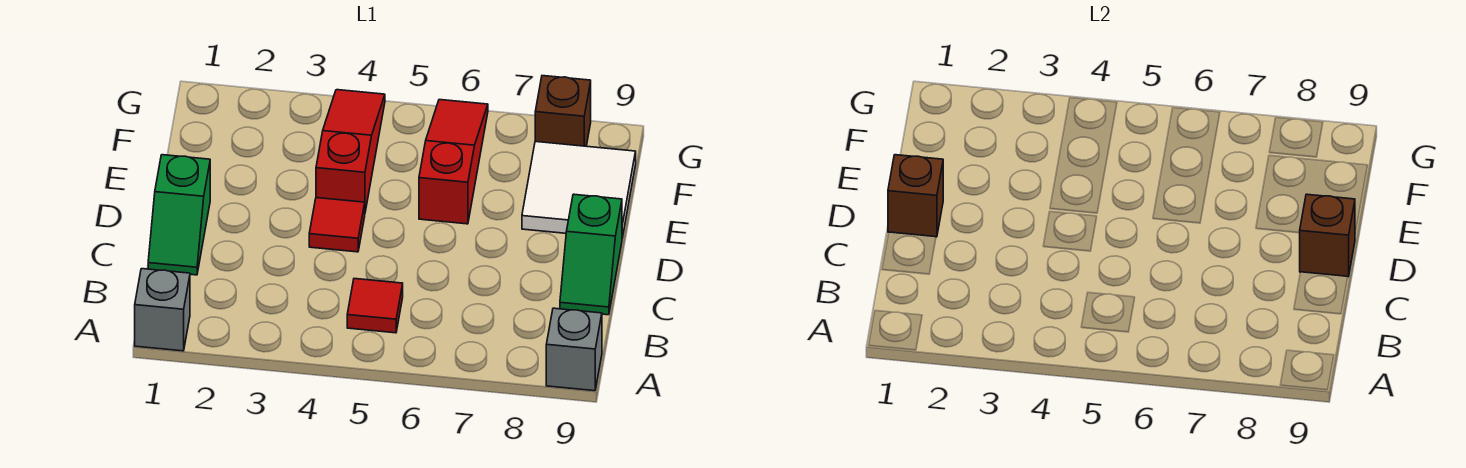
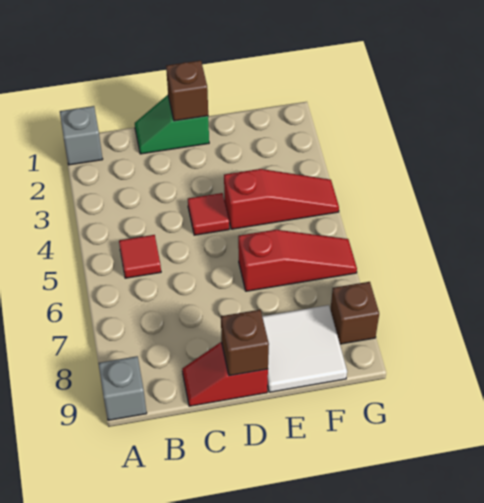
green 1x2 slope [560,194,622,315] -> red 1x2 slope [182,342,268,406]

